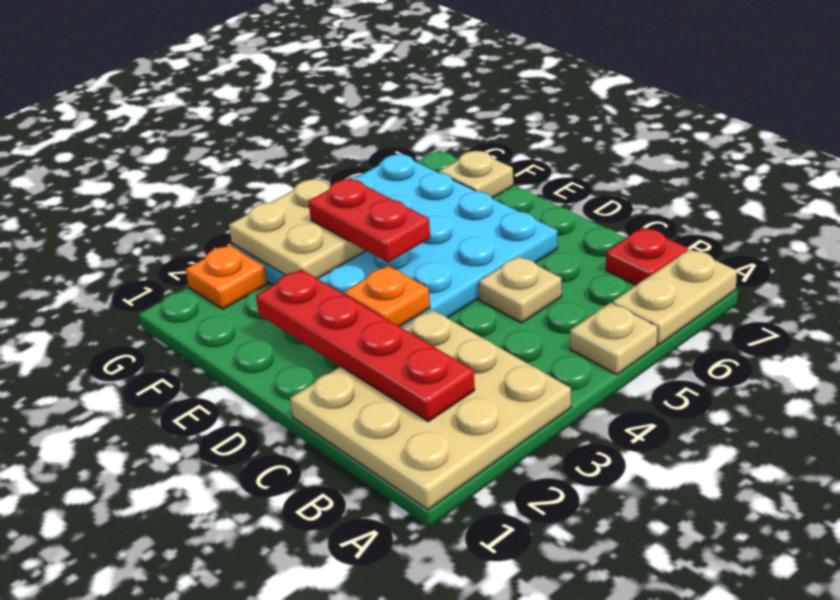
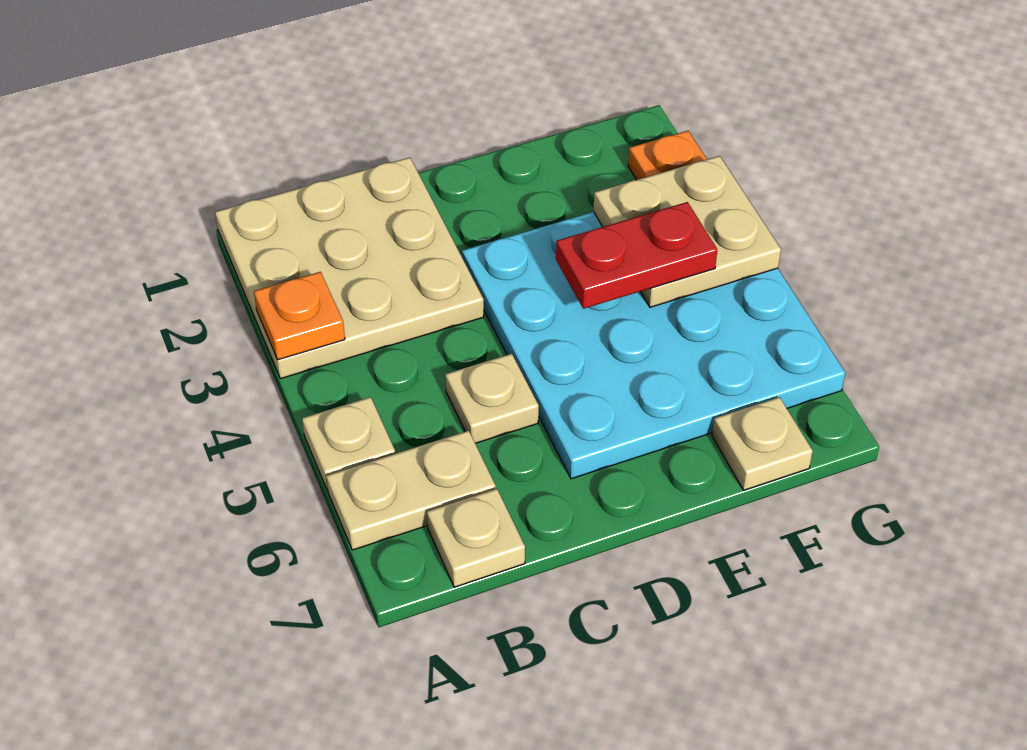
tan 1x2 plate [612,249,737,345] -> tan 1x2 plate turned to [326,431,496,550]
red 1x4 plate [256,269,475,421] -> none
red 1x1 plate [606,228,688,285] -> tan 1x1 plate [427,489,525,587]
orange 1x1 plate [344,266,430,327] -> orange 1x1 plate moved to [254,272,345,360]

